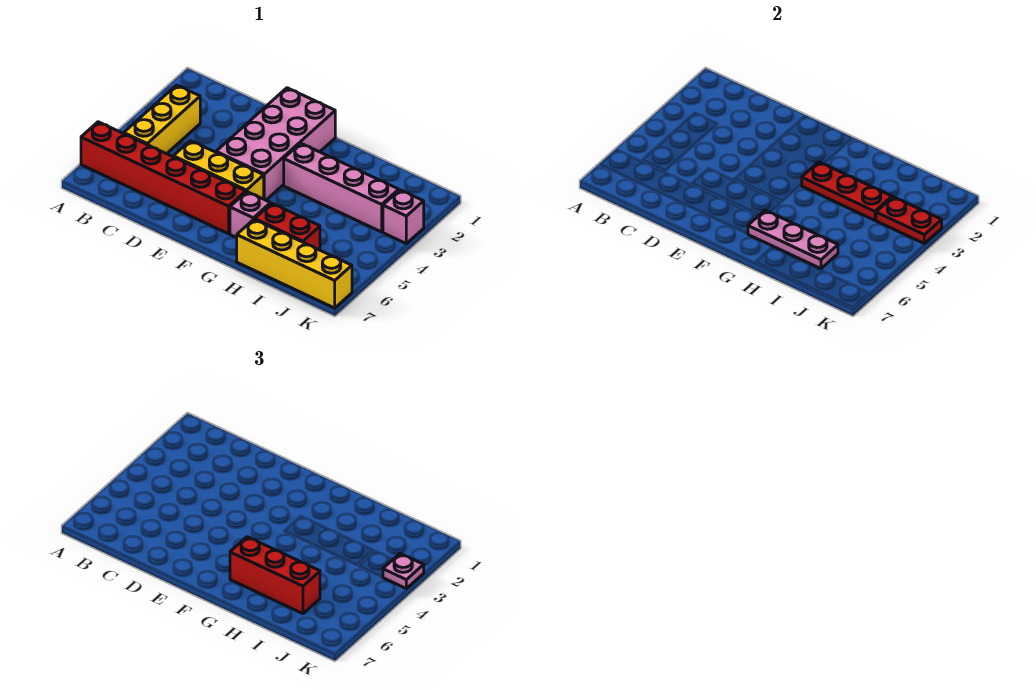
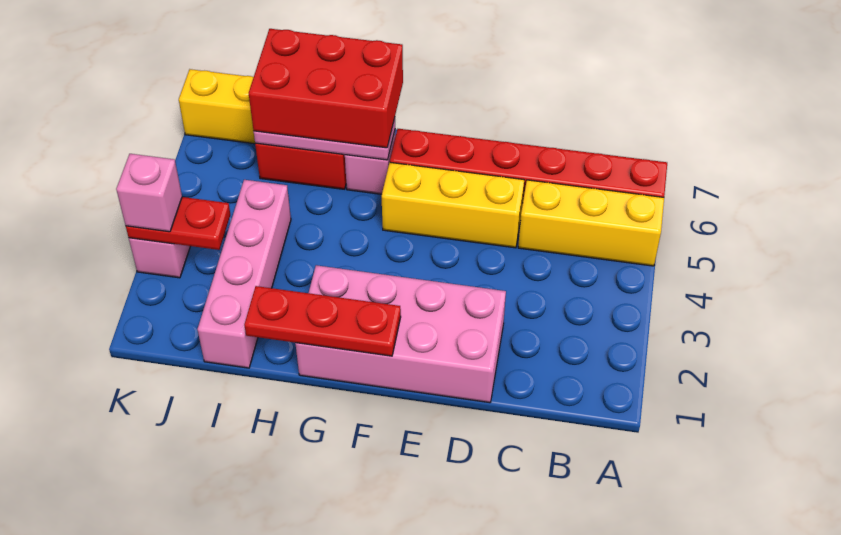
yellow 1x3 brick [124,85,200,154] -> yellow 1x3 brick turned to [518,180,664,266]
pink 2x4 brick [216,88,335,200] -> pink 2x4 brick turned to [295,265,506,403]
pink 1x4 brick [284,143,399,232] -> pink 1x4 brick turned to [197,180,291,368]
red 1x3 plate [802,162,892,220] -> red 1x3 plate moved to [244,286,401,356]
red 1x3 brick [230,537,320,614] -> red 2x3 brick [249,29,403,148]
pink 1x1 plate [383,554,424,588] -> pink 1x1 brick [116,154,182,232]

